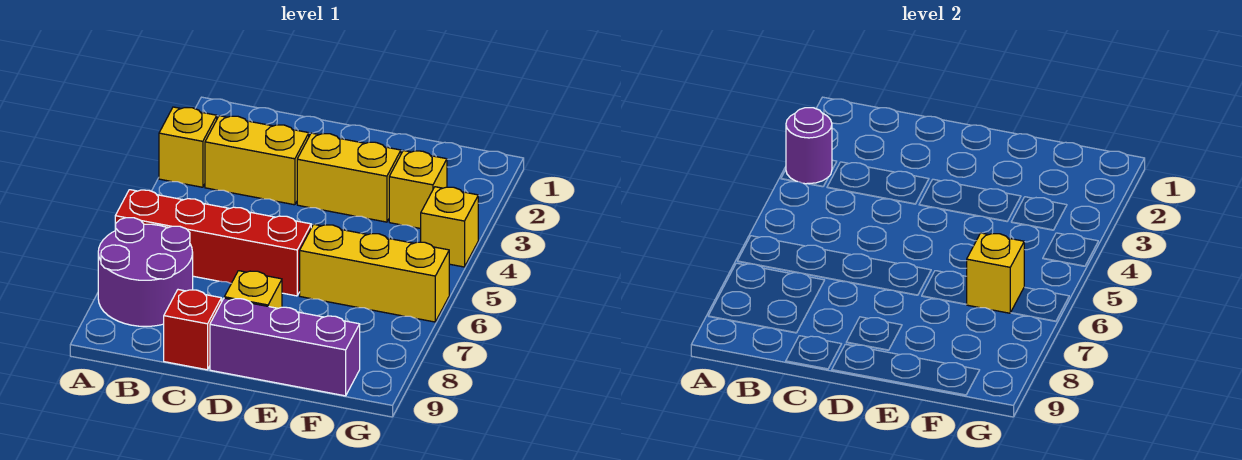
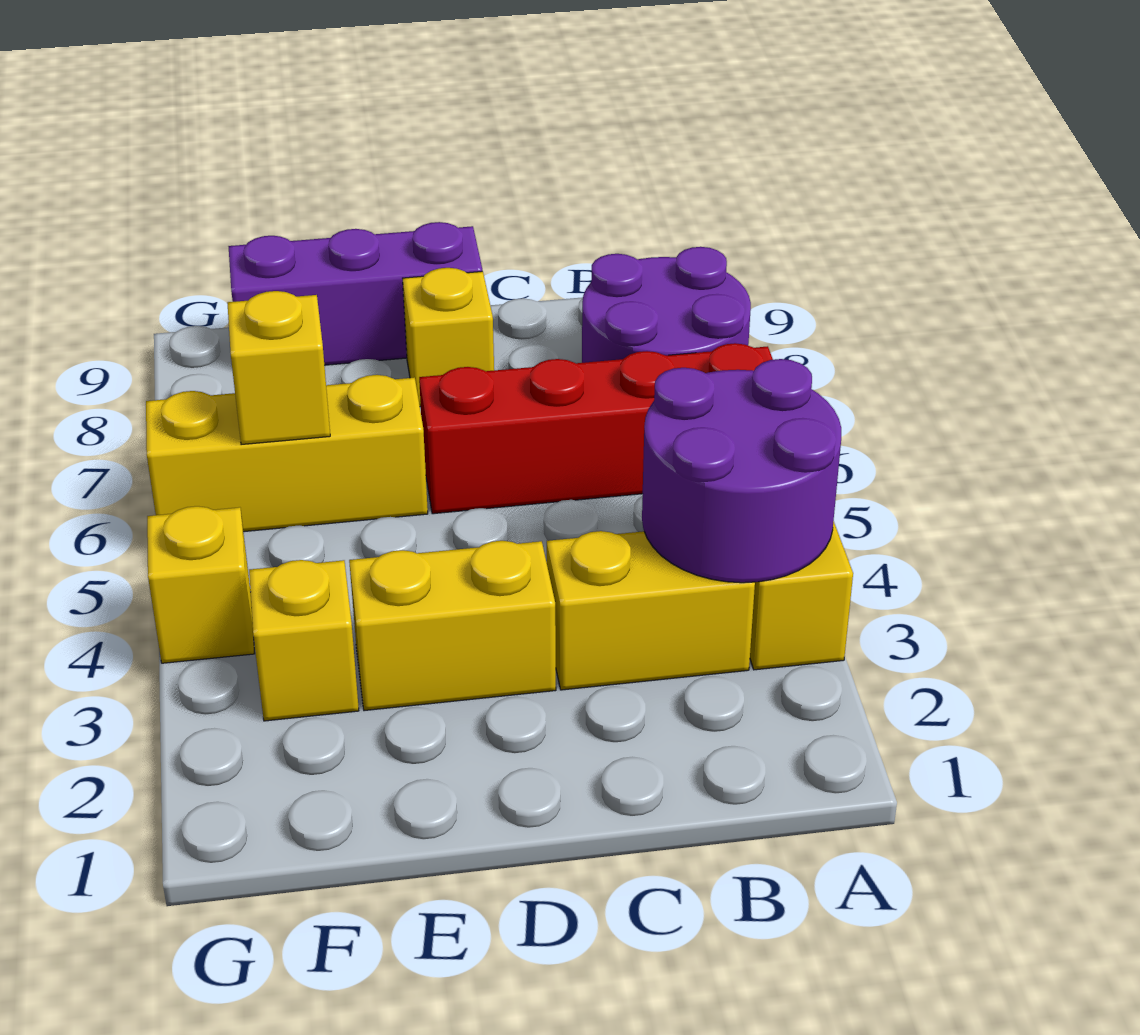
purple 1x1 round brick [786,108,832,184] -> purple 2x2 round brick [642,359,841,583]
red 1x1 brick [164,290,221,370] -> none

